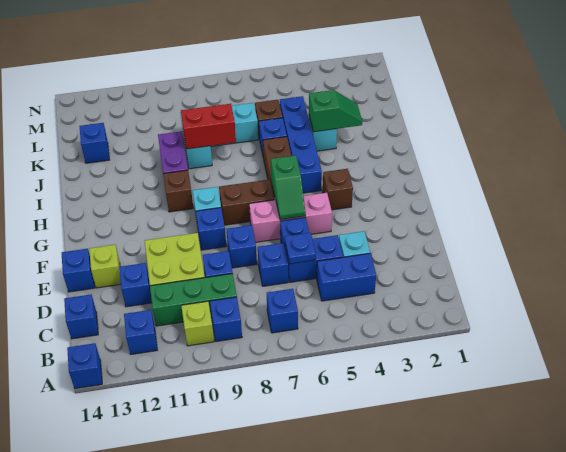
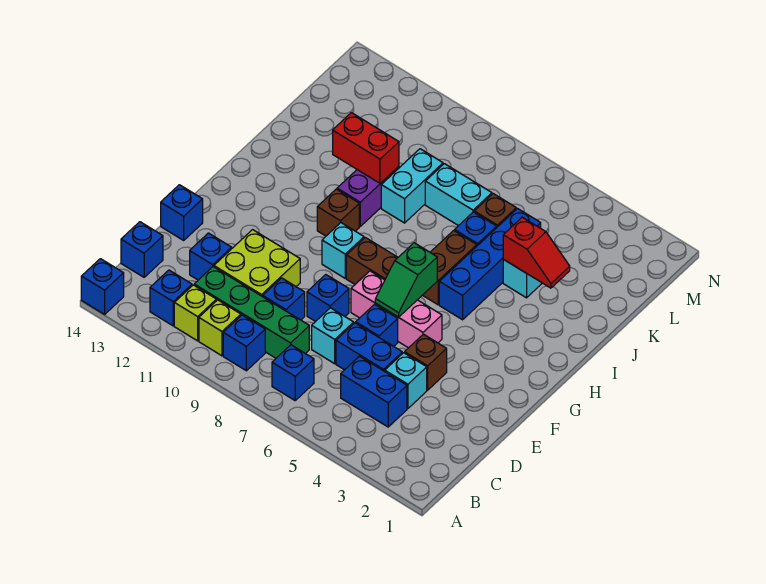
green 1x3 brick [150,274,237,326] -> green 1x4 brick [194,267,309,358]
blue 1x1 plate [285,233,316,264] -> none
blue 1x1 brick [258,243,288,286] -> cyan 1x1 brick [312,308,354,364]
lime 1x1 brick [89,245,121,288] -> lime 1x1 brick moved to [174,285,216,341]
blue 1x1 brick [196,208,226,250] -> none
brown 1x1 brick [323,169,353,210] -> brown 1x1 brick moved to [405,334,447,390]
green 1x2 slope [309,90,362,132] -> red 1x2 slope [503,217,570,288]
red 1x2 brick [181,104,236,149] -> red 1x2 brick moved to [333,113,399,183]
blue 1x1 brick [79,123,109,163] -> none

